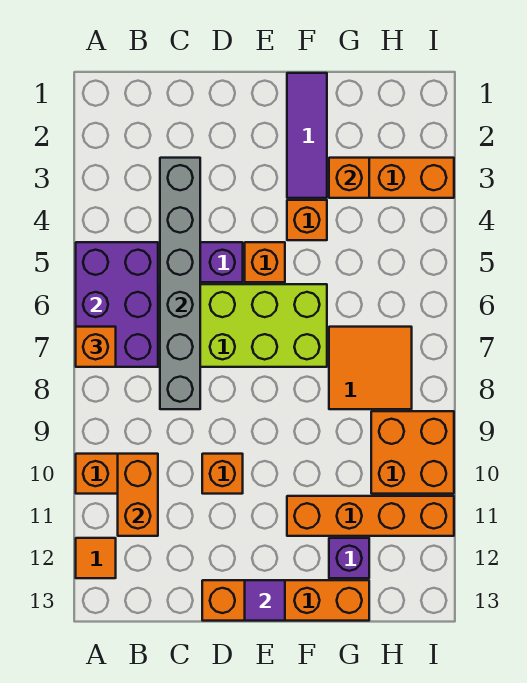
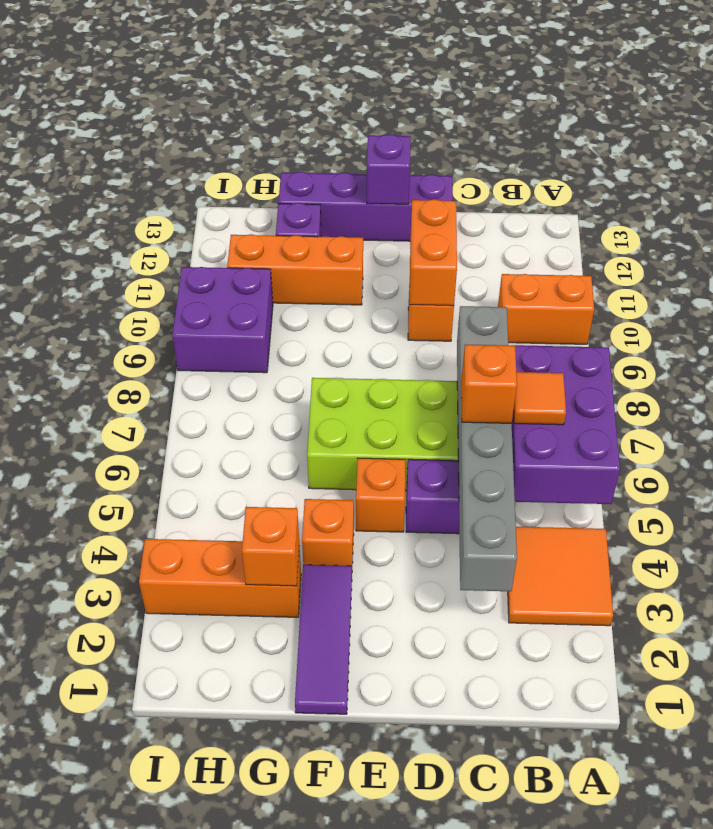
orange 1x1 brick [76,327,116,367] -> orange 1x1 brick moved to [461,344,517,423]
orange 1x1 tile [76,538,116,578] -> orange 1x1 tile moved to [513,372,566,425]
orange 1x2 brick [118,454,158,536] -> orange 1x2 brick moved to [410,199,457,306]
orange 1x4 brick [202,580,369,621] -> purple 1x4 brick [279,172,453,241]
purple 1x1 tile [245,580,285,621] -> purple 1x1 brick [367,134,410,204]
orange 1x4 brick [287,496,454,536] -> orange 1x3 brick [227,234,363,305]
orange 2x2 tile [329,327,412,409] -> orange 2x2 tile moved to [508,527,613,626]
orange 2x2 brick [371,411,454,494] -> purple 2x2 brick [172,267,273,373]

